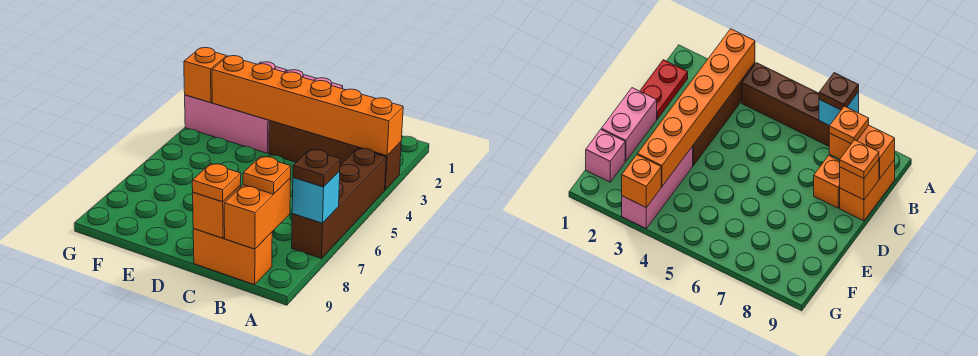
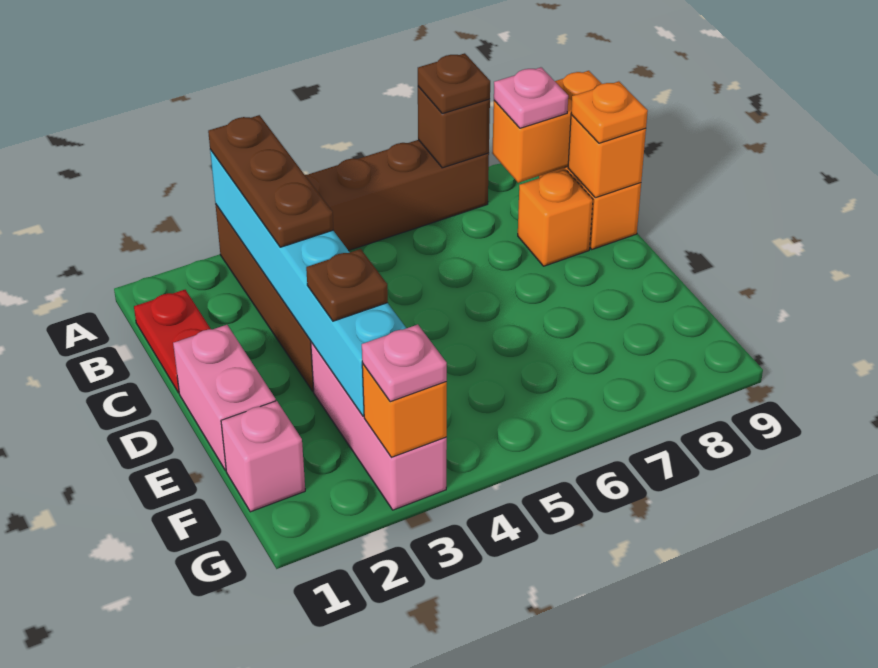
orange 1x6 brick [212,56,403,156] -> cyan 1x6 brick [210,149,406,416]
none -> brown 1x3 plate [208,115,334,247]
cyan 1x1 brick [292,171,340,223] -> brown 1x1 brick [418,86,490,168]
orange 1x1 plate [243,156,291,194] -> pink 1x1 plate [494,67,568,128]
none -> brown 1x1 plate [306,249,388,321]
none -> pink 1x1 plate [362,325,447,402]

